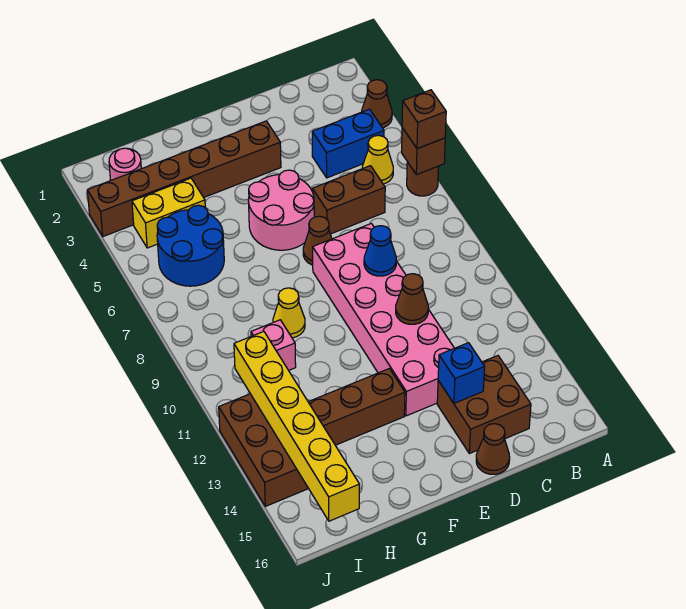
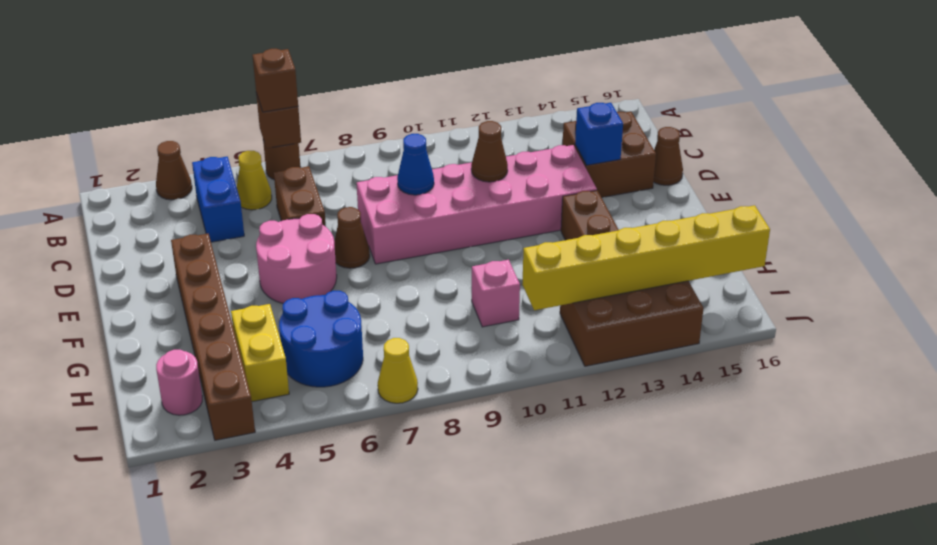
yellow 1x1 cone [273,288,305,338] -> yellow 1x1 cone moved to [378,338,418,403]

